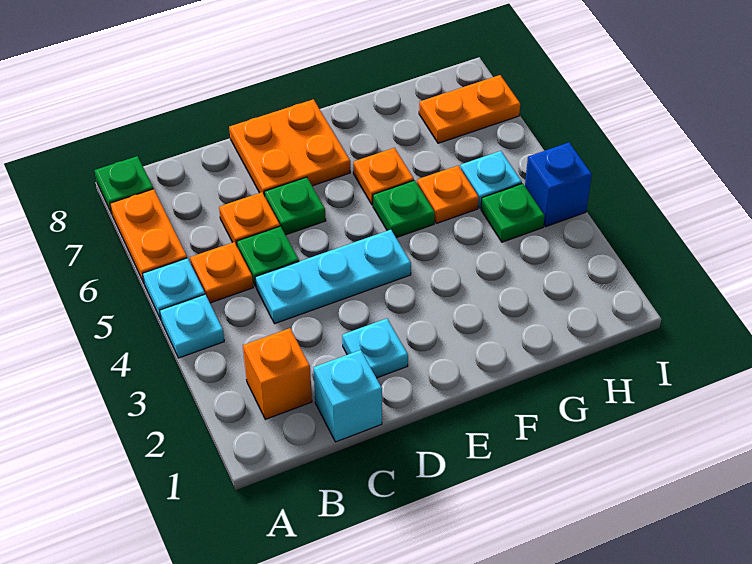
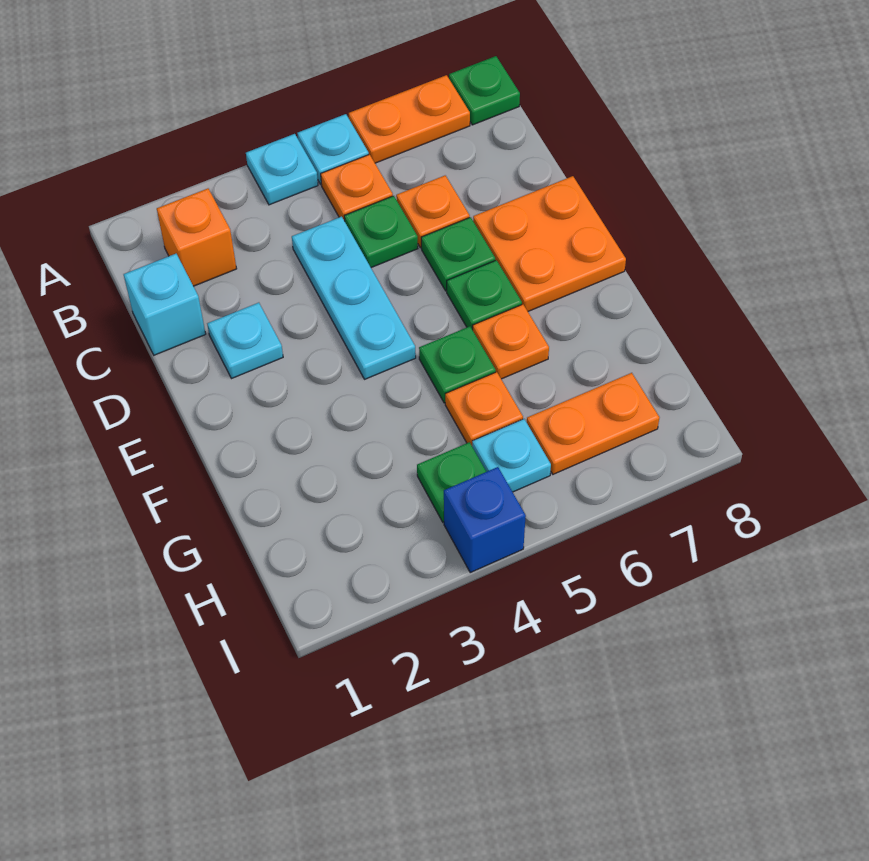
none -> green 1x1 plate [447,260,522,330]
orange 1x2 plate [419,75,520,143] -> orange 1x2 plate turned to [527,373,659,474]

